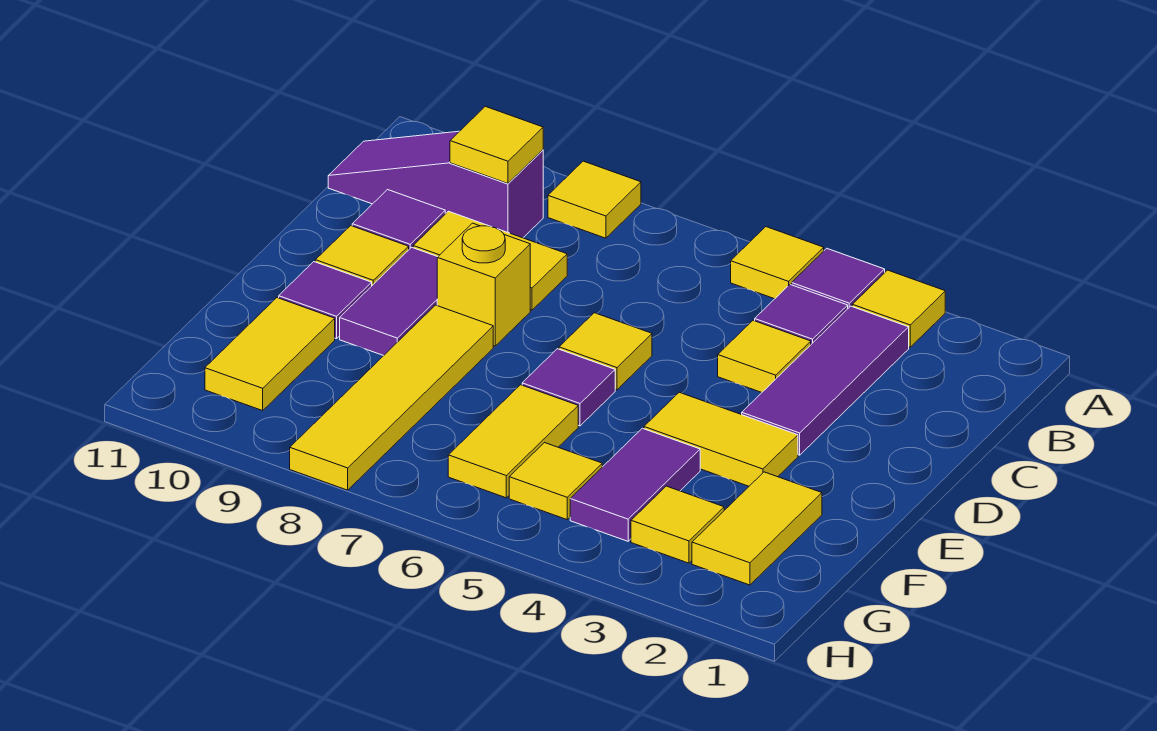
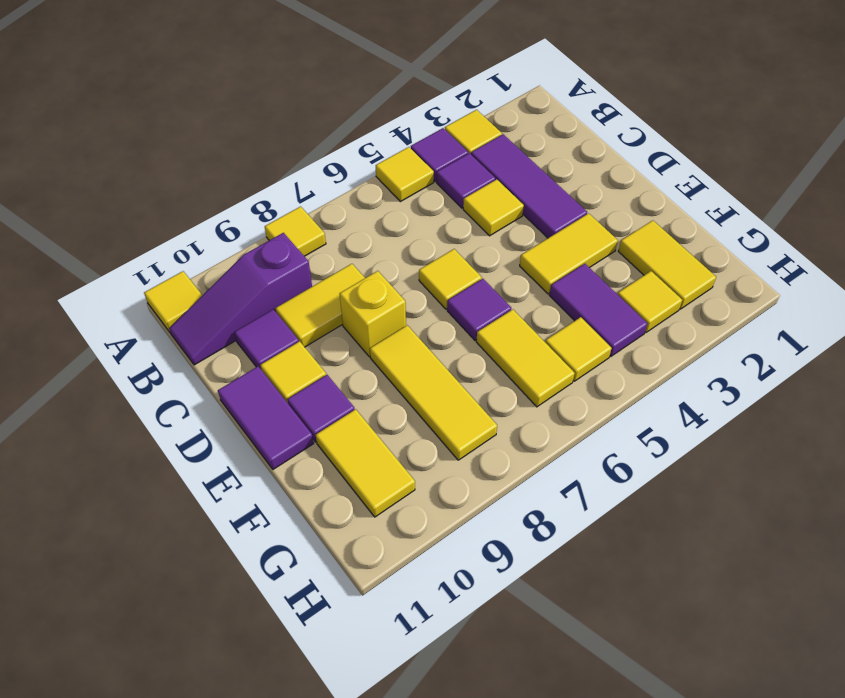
yellow 1x1 tile [450,106,543,183] -> yellow 1x1 tile moved to [144,271,202,332]
purple 1x2 tile [340,247,438,356] -> purple 1x2 tile moved to [218,366,314,469]
yellow 1x4 tile [290,305,493,490] -> yellow 1x3 tile [370,325,497,460]

